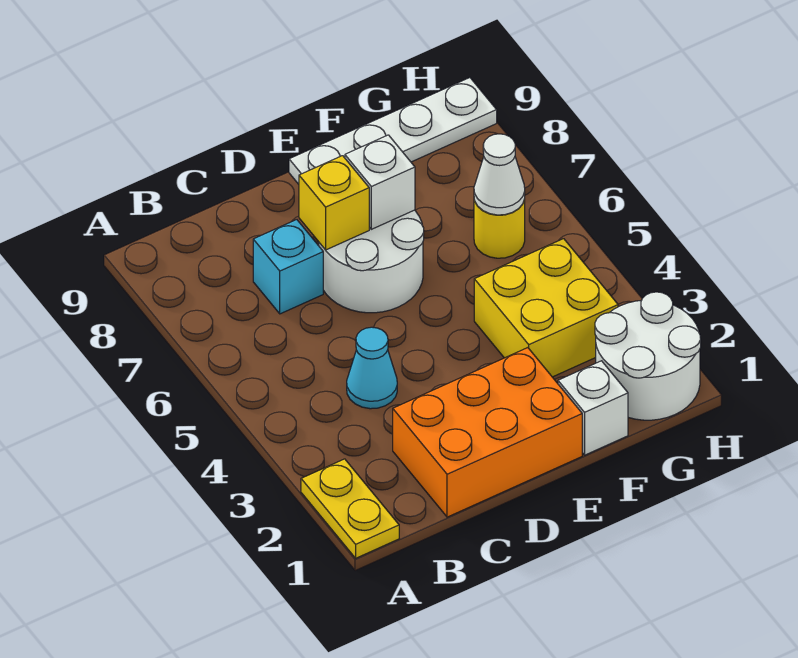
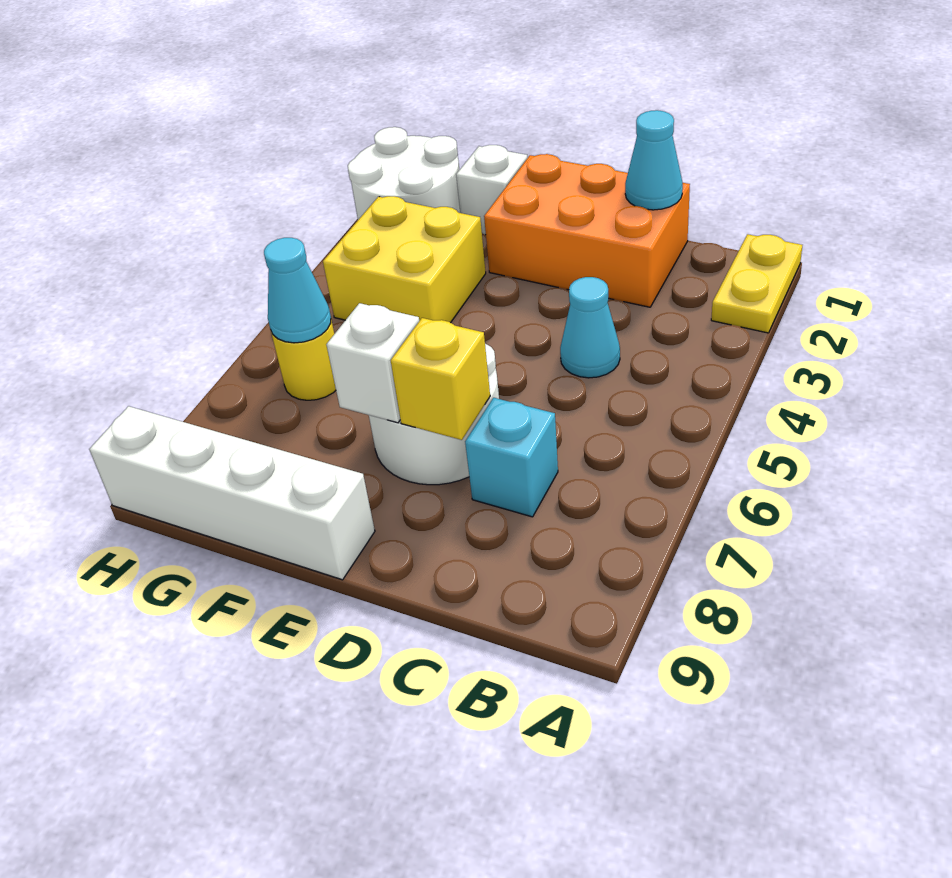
none -> cyan 1x1 cone [625,110,683,210]
white 1x4 plate [289,78,497,184] -> white 1x4 brick [89,406,375,580]
white 1x1 cone [474,134,525,215] -> cyan 1x1 cone [264,238,331,343]

